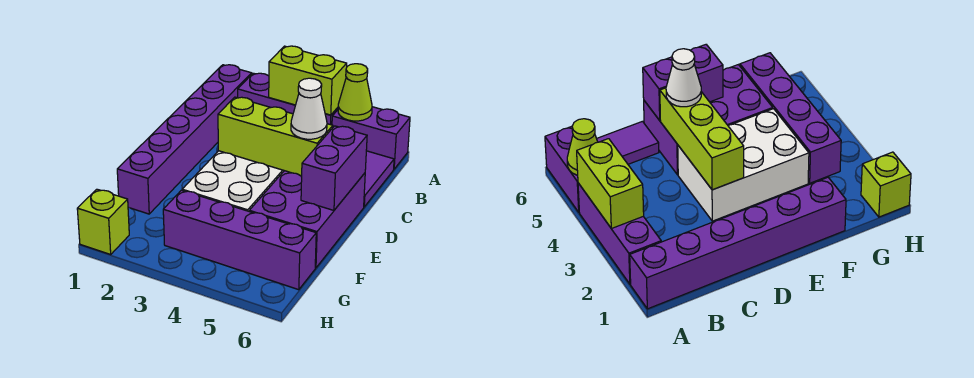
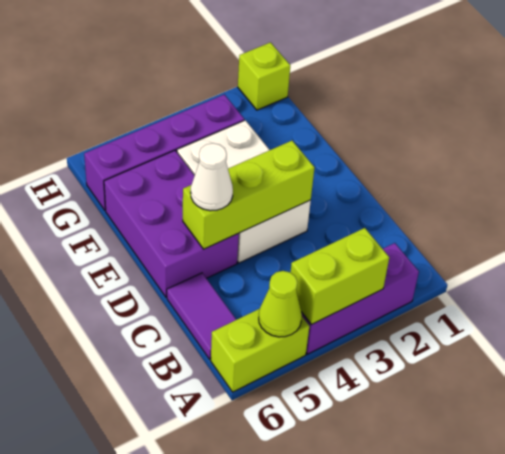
purple 1x6 brick [117,65,252,214] -> none
purple 1x2 brick [332,107,410,169] -> lime 1x2 brick [211,309,309,392]
purple 1x2 brick [301,126,367,210] -> none

